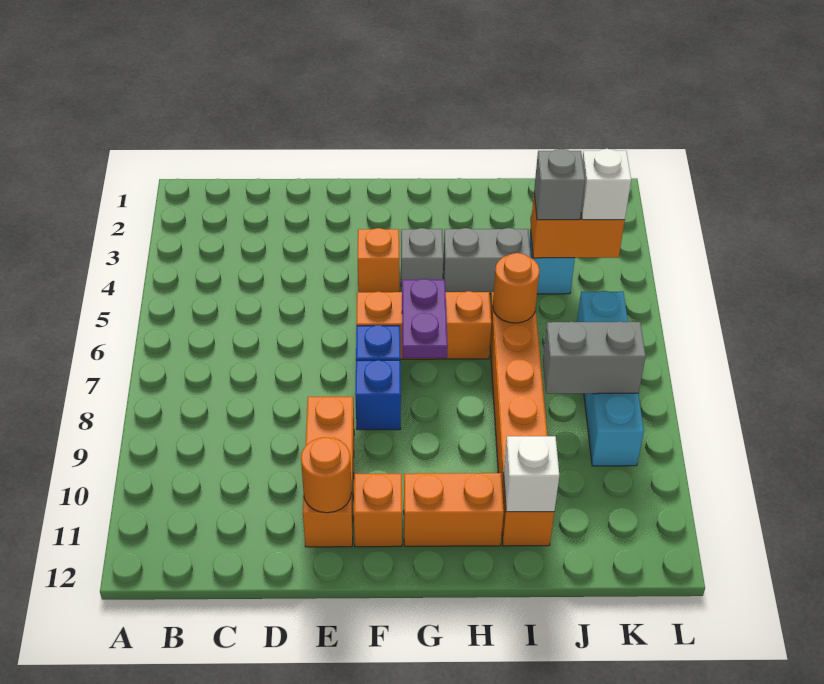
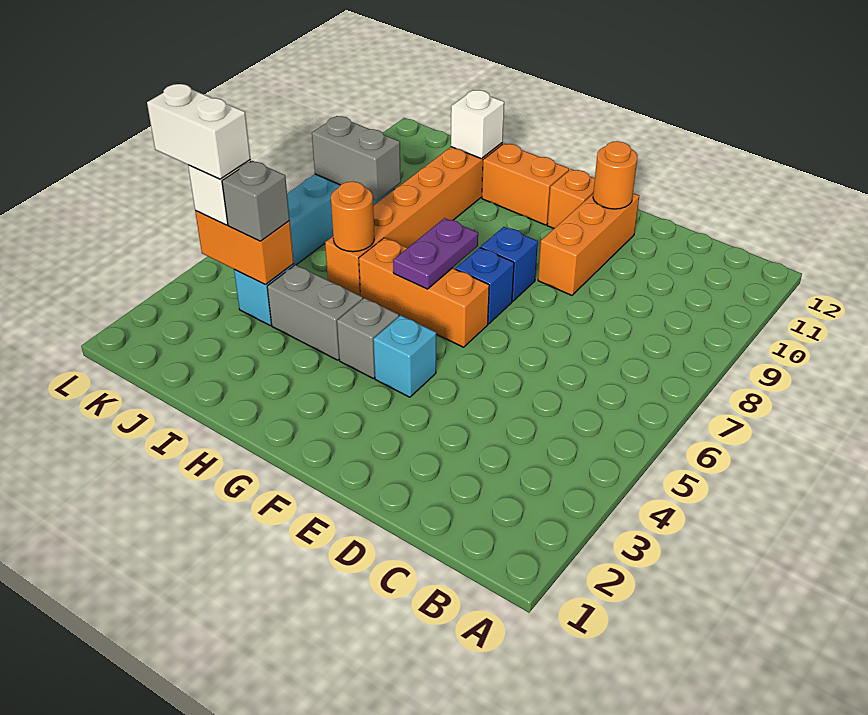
orange 1x1 brick [358,228,399,292] -> cyan 1x1 brick [373,315,436,397]
none -> white 1x2 brick [147,84,250,179]

